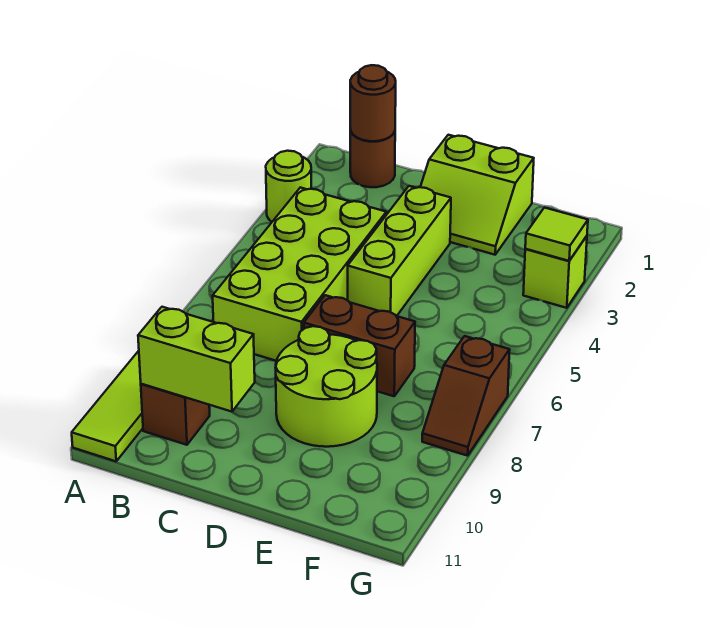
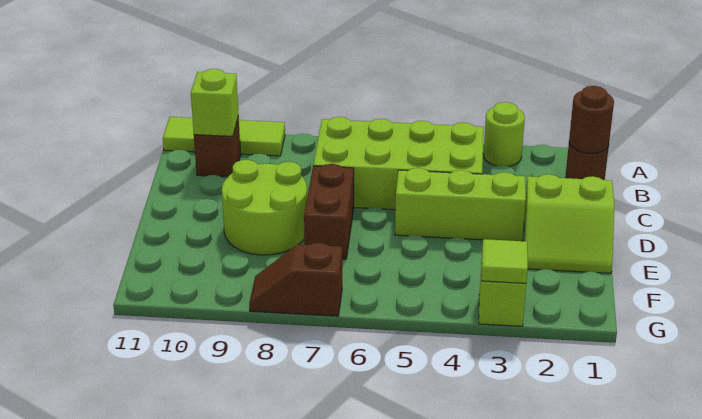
lime 1x2 brick [138,307,255,412] -> lime 1x1 brick [191,69,239,136]
lime 2x2 slope [421,135,534,255] -> lime 2x2 slope turned to [524,174,614,273]

